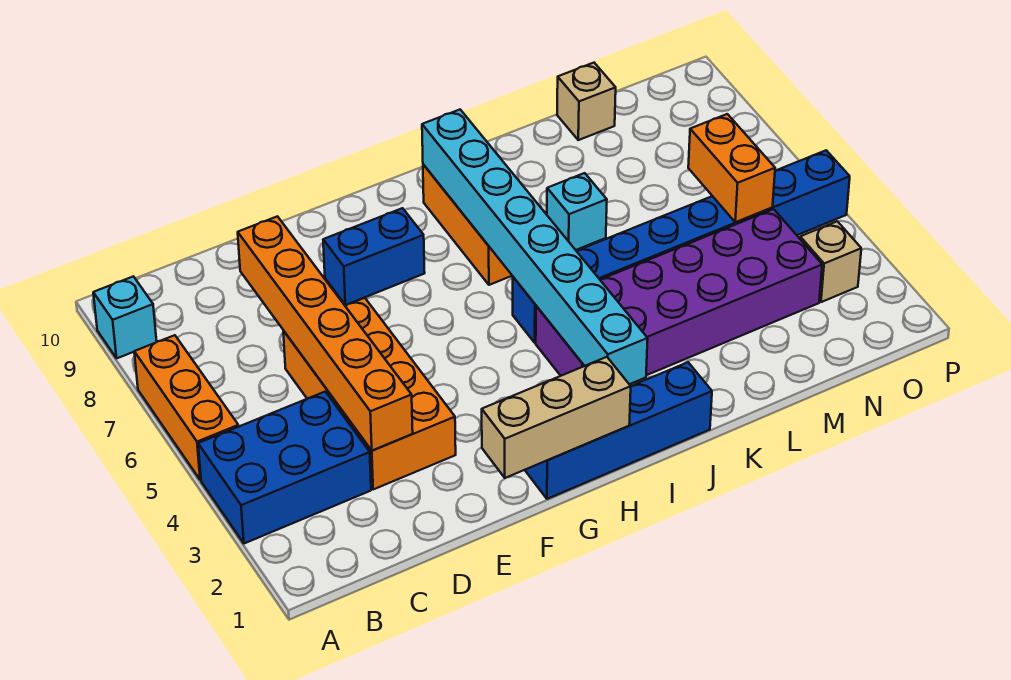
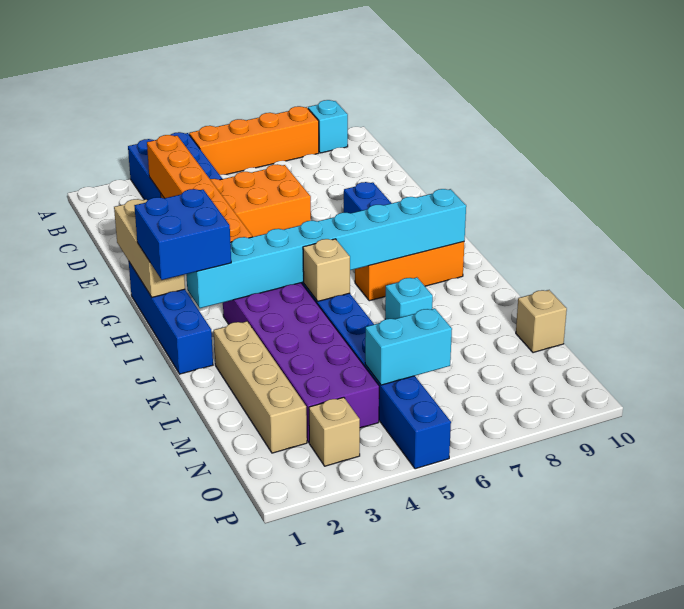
orange 1x3 brick [134,335,239,480] -> orange 1x4 brick [189,106,319,175]
orange 1x6 brick [238,216,413,450] -> orange 1x6 brick turned to [147,135,252,242]
none -> blue 2x2 brick [134,189,231,280]
none -> tan 1x1 brick [303,239,350,301]
none -> tan 1x4 brick [214,321,307,453]
orange 1x2 brick [688,114,775,222] -> cyan 1x2 brick [365,308,452,385]

